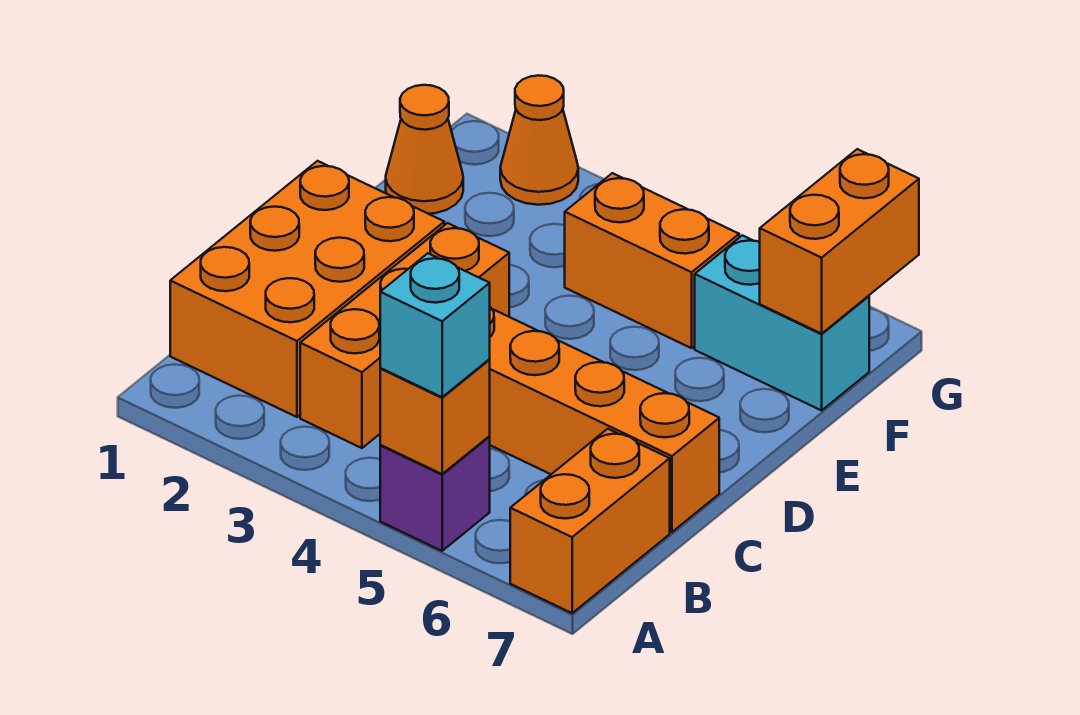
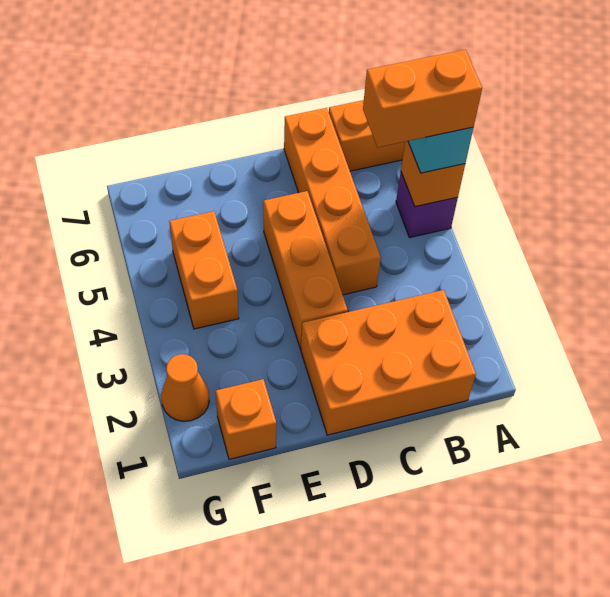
orange 1x3 brick [300,223,509,448] -> orange 1x3 brick turned to [263,191,348,349]
orange 1x1 cone [386,85,463,214] -> orange 1x1 brick [216,379,276,459]
cyan 1x2 brick [695,235,869,410] -> none
orange 1x2 brick [760,149,919,334] -> orange 1x2 brick moved to [363,50,482,147]

